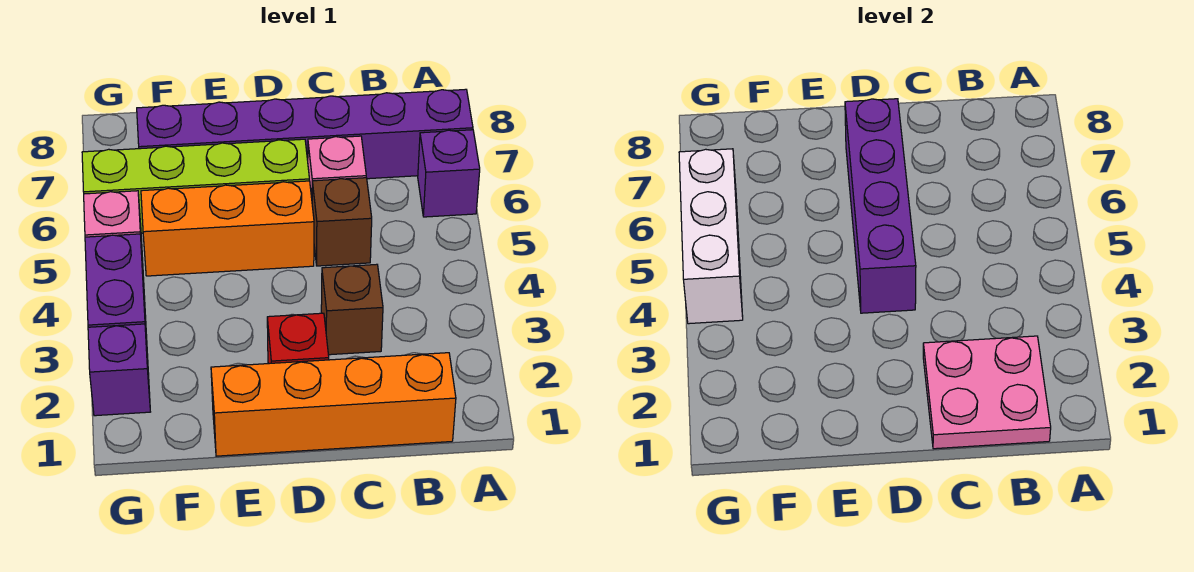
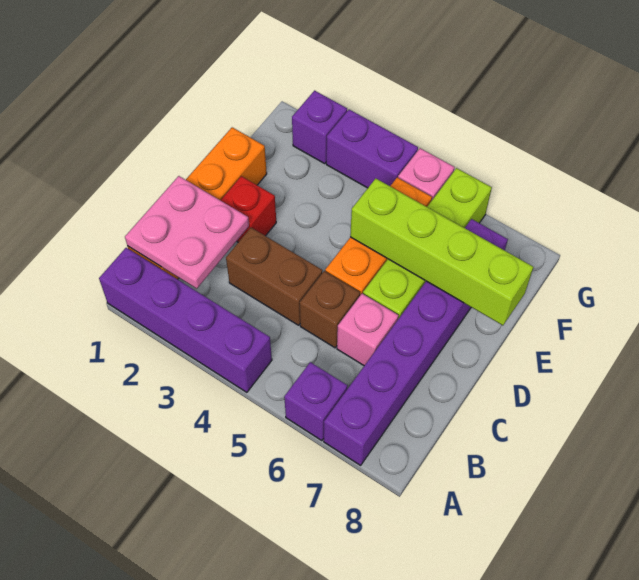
brown 1x1 brick [321,264,383,355] -> brown 1x2 brick [226,228,322,325]
purple 1x4 brick [845,99,916,313] -> purple 1x4 brick moved to [99,248,272,392]
none -> lime 1x4 brick [350,179,533,325]
white 1x3 brick [679,149,743,324] -> none

